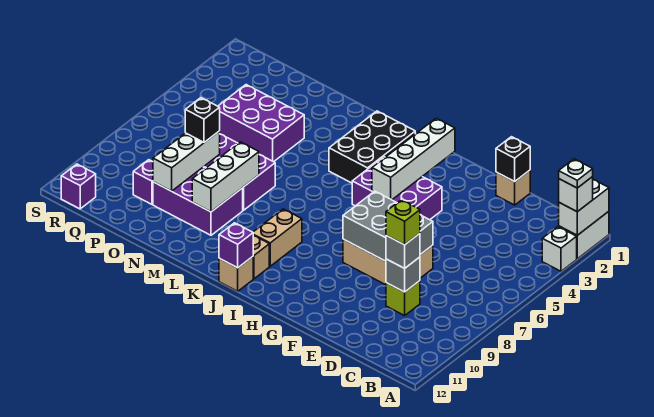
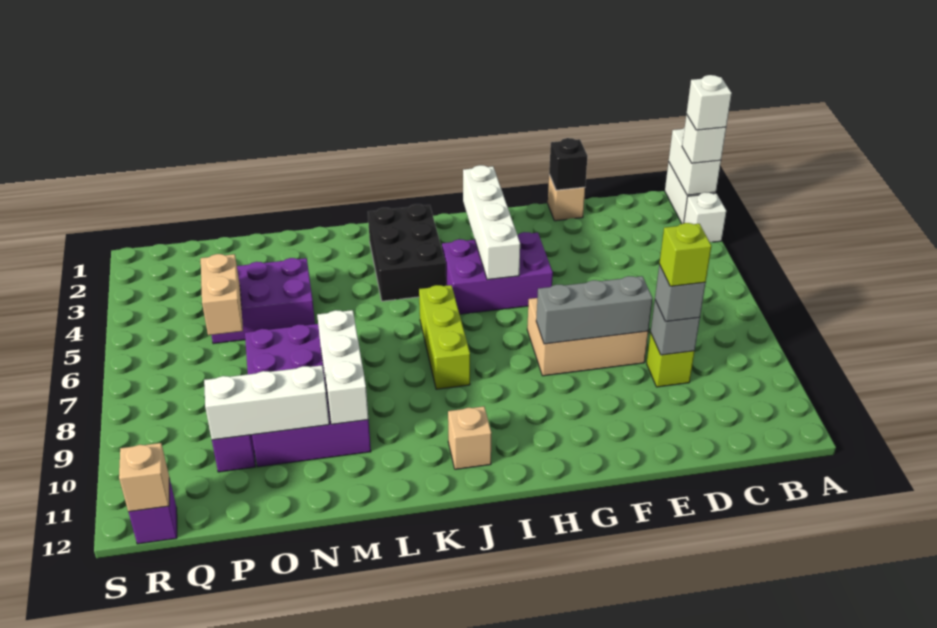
white 1x1 plate [559,159,593,188] -> white 1x1 brick [687,75,732,130]
grey 2x3 brick [343,191,433,261] -> grey 1x3 brick [536,276,653,344]
none -> lime 1x3 brick [419,285,470,389]
tan 1x2 brick [253,209,302,266] -> tan 1x2 brick moved to [201,254,243,335]
tan 1x1 brick [219,257,253,291] -> tan 1x1 brick moved to [119,443,169,512]
purple 1x1 brick [219,223,253,268] -> none
white 1x3 brick [153,131,220,191] -> white 1x3 brick turned to [204,365,329,440]
black 1x1 brick [185,98,220,142] -> none

